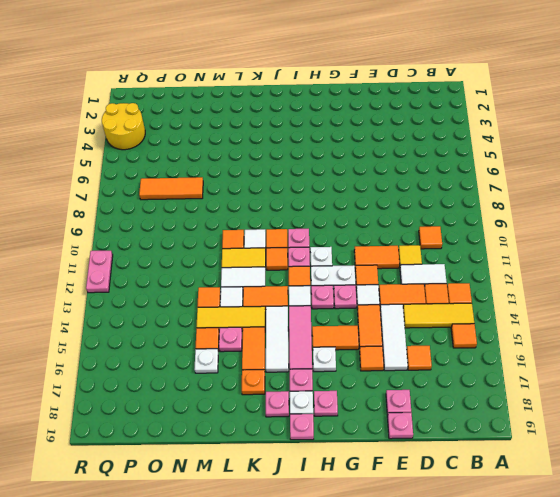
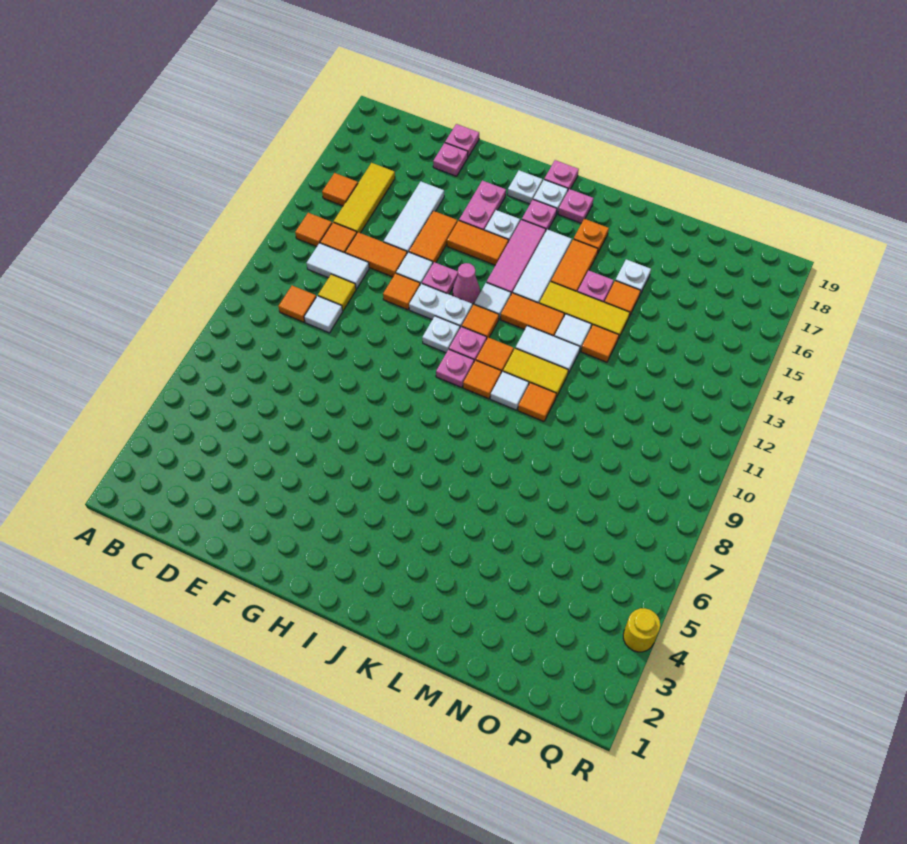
yellow 1x3 tile [403,303,474,328] -> yellow 1x3 tile turned to [334,163,395,233]
none -> white 1x1 tile [304,296,343,333]
orange 1x1 tile [406,346,432,370] -> none
orange 1x2 tile [354,246,399,269] -> none
orange 1x1 tile [360,346,384,371] -> none
pink 1x1 plate [311,285,334,309] -> pink 1x1 cone [453,263,480,304]
pink 1x1 plate [314,391,338,416] -> white 1x1 plate [508,170,543,204]
orange 1x3 tile [139,177,203,200] -> none
yellow 2x2 round brick [102,103,145,150] -> yellow 1x1 round brick [623,608,660,652]
pink 1x2 plate [86,251,113,293] -> pink 1x2 plate moved to [459,180,506,230]

